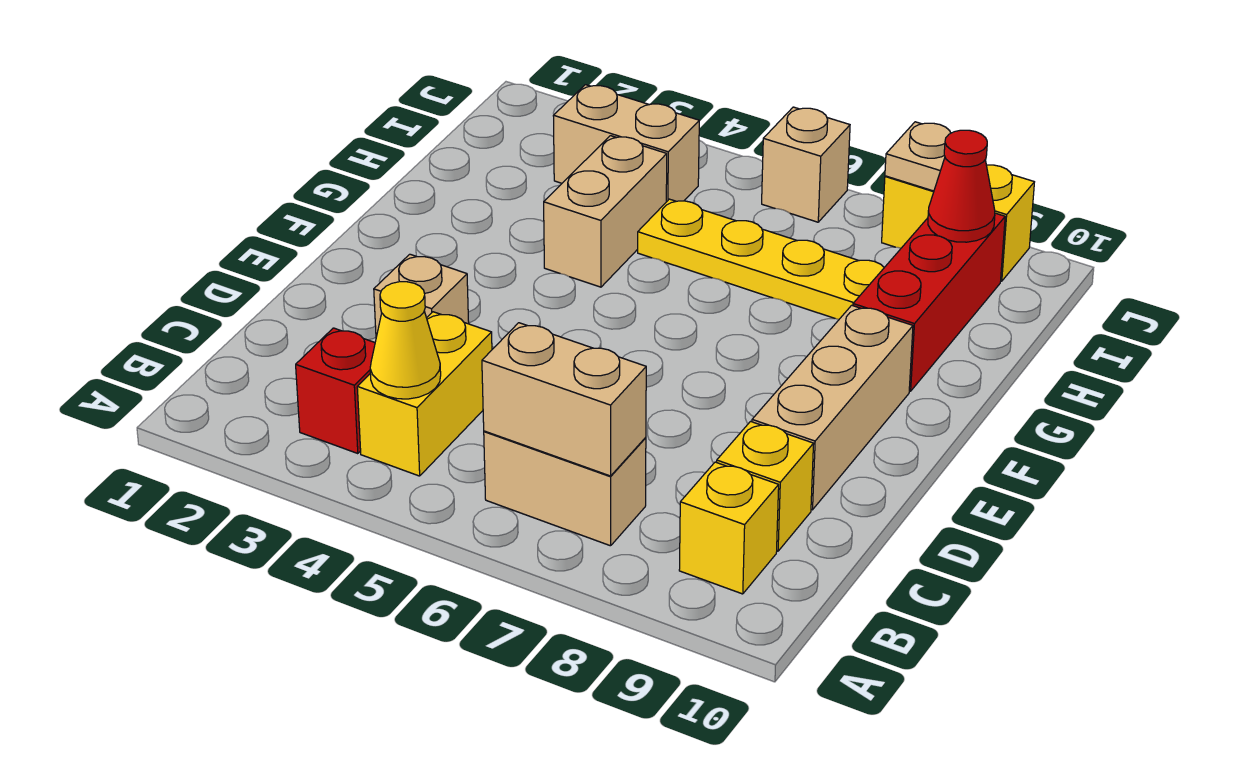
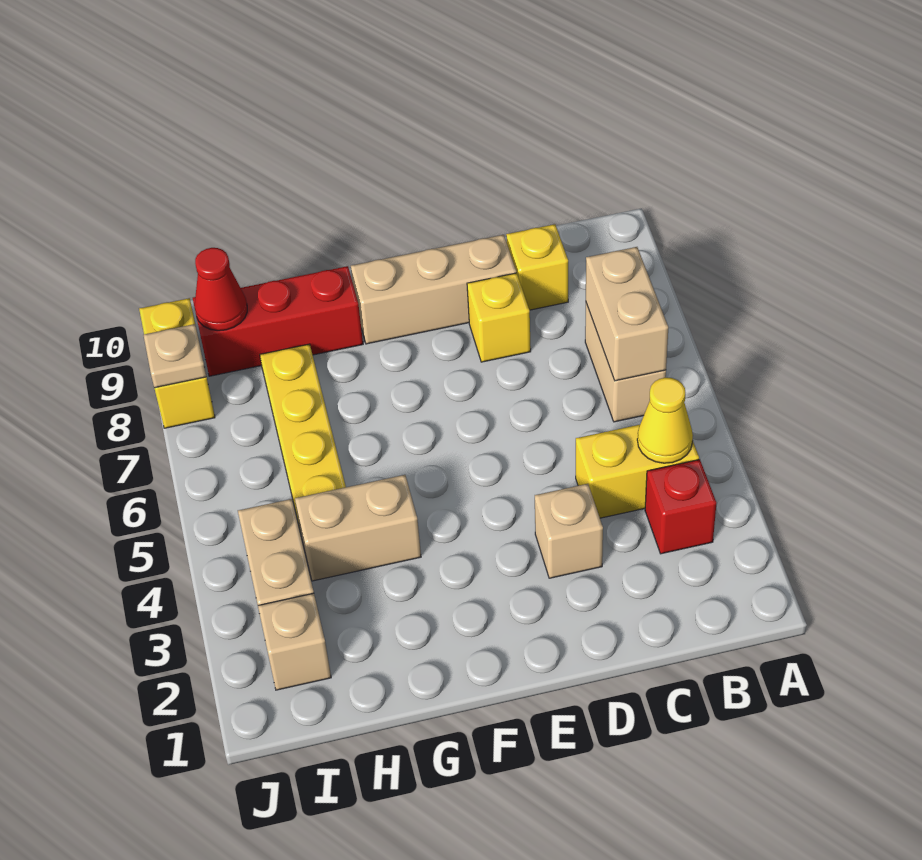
yellow 1x1 brick [679,462,779,594] -> yellow 1x1 brick moved to [467,273,531,362]
tan 1x1 brick [762,107,850,222] -> tan 1x1 brick moved to [258,593,331,690]

